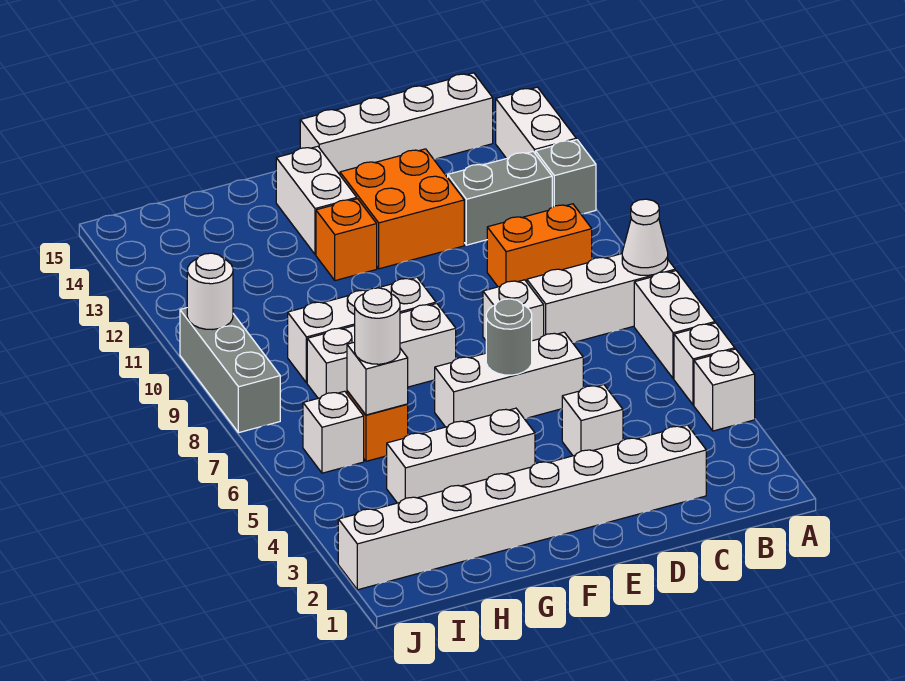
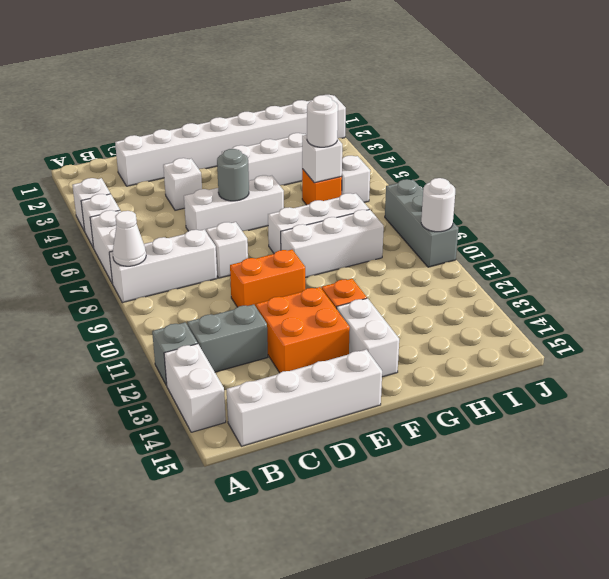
orange 1x2 brick [487,204,592,287] -> orange 1x2 brick moved to [230,250,305,307]

